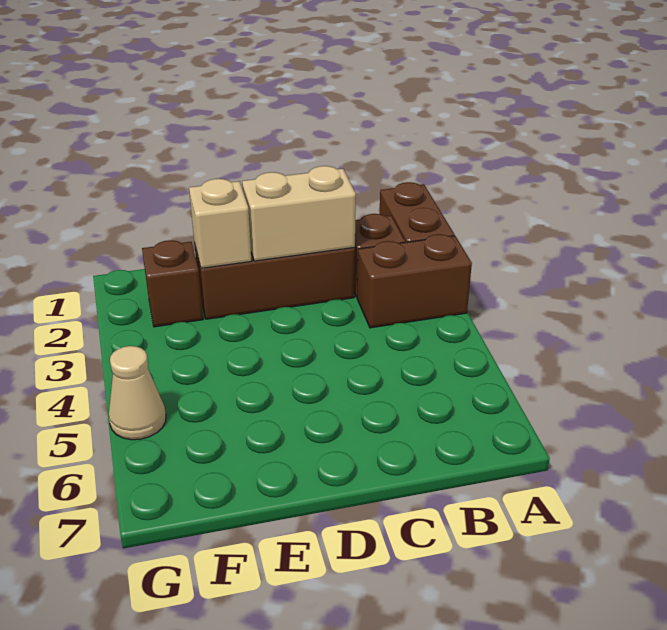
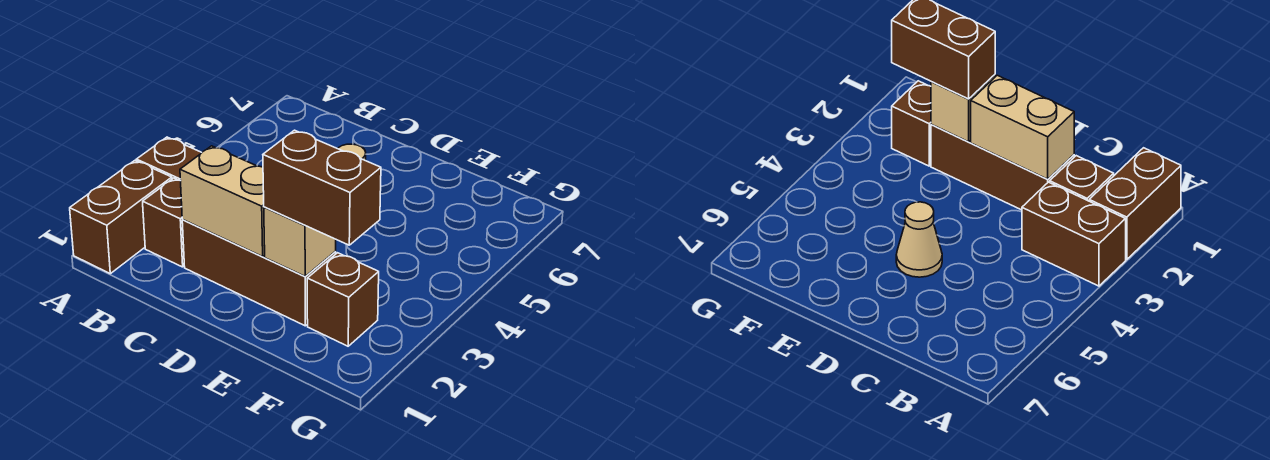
none -> brown 1x2 brick [263,130,381,245]
tan 1x1 cone [109,346,166,440] -> tan 1x1 cone moved to [896,202,942,277]

